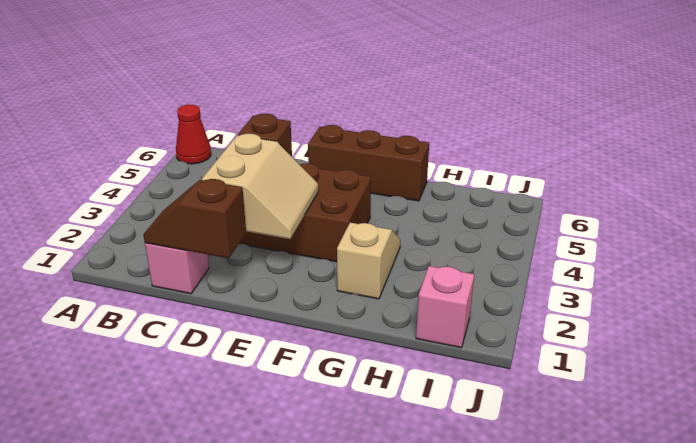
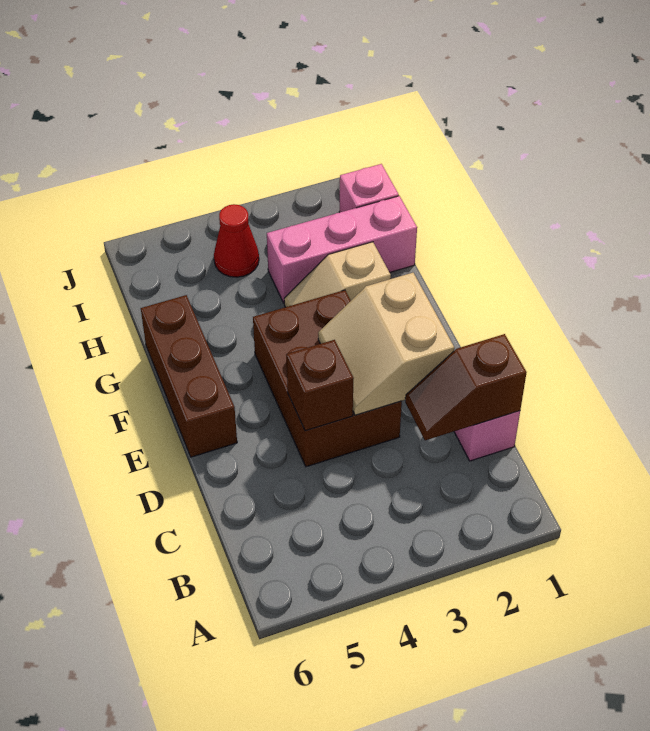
red 1x1 cone [176,105,211,164] -> red 1x1 cone moved to [214,204,259,277]
brown 1x2 slope [143,179,246,258] -> brown 1x2 slope turned to [405,334,527,440]
tan 2x2 slope [202,134,319,239] -> tan 2x2 slope turned to [318,273,454,415]
none -> pink 1x3 brick [267,196,417,303]

